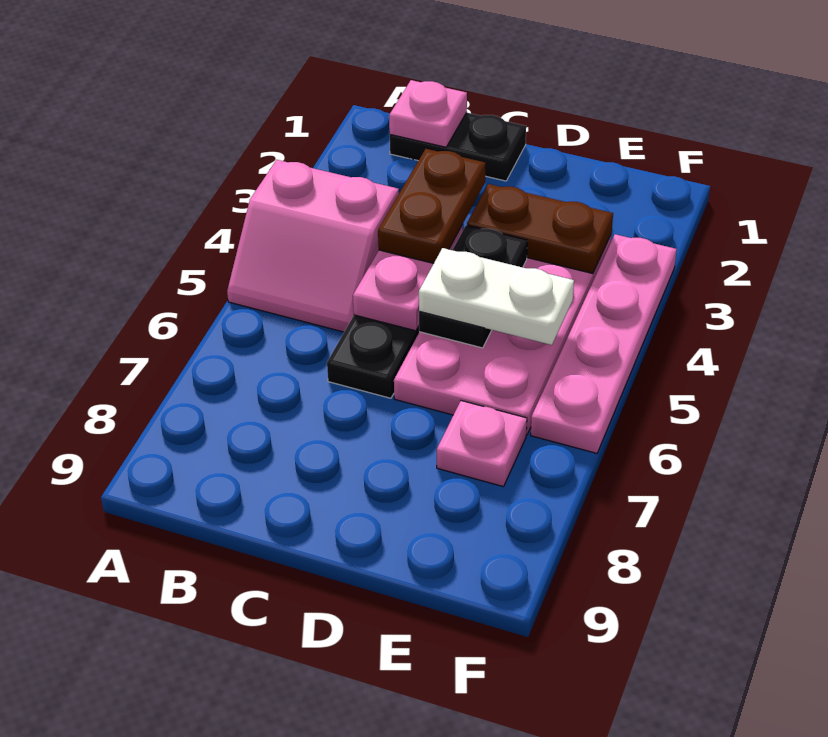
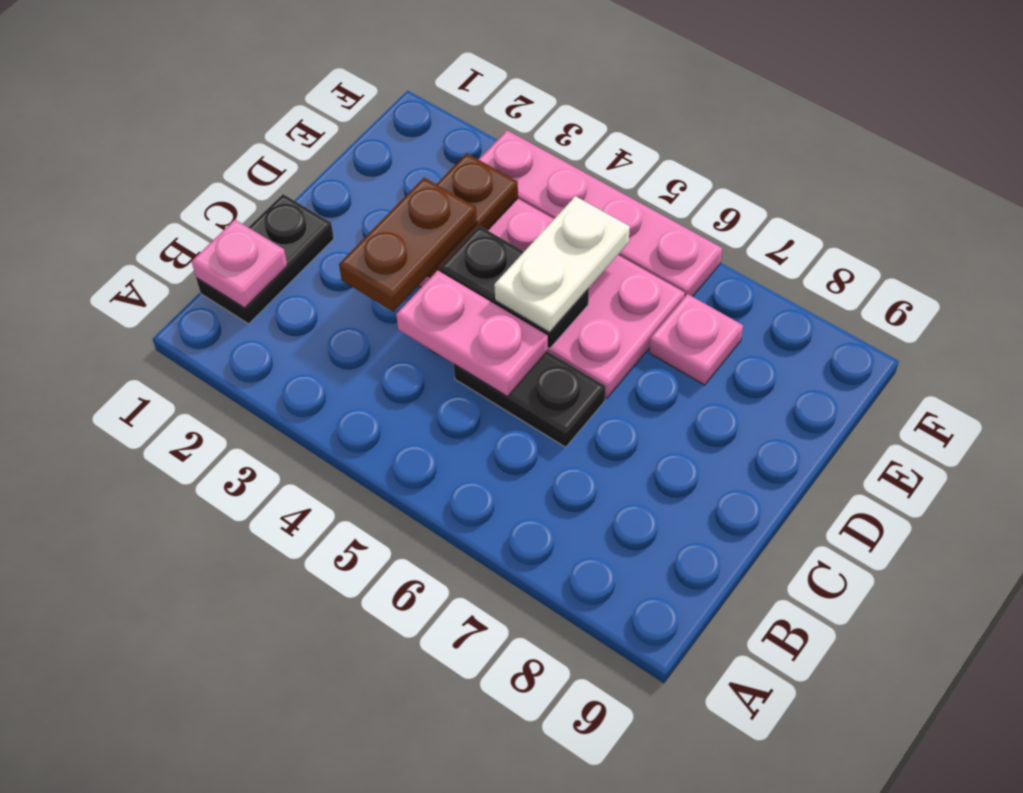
pink 2x2 slope [227,160,399,332] -> none
brown 1x2 plate [378,149,486,263] -> brown 1x2 plate turned to [339,178,477,312]

